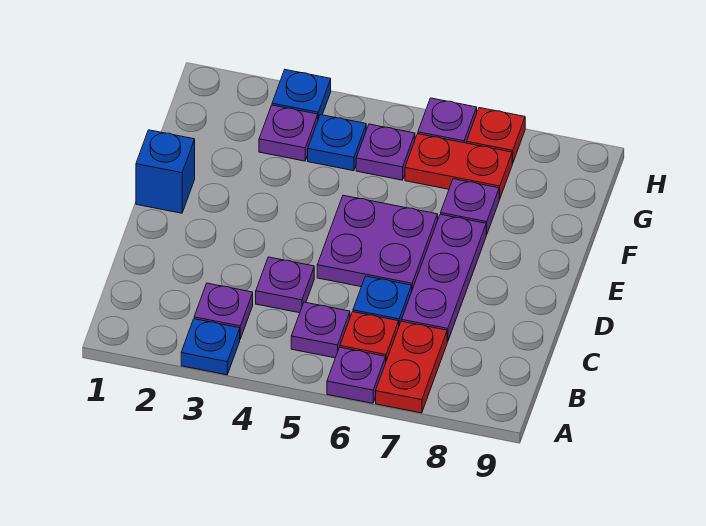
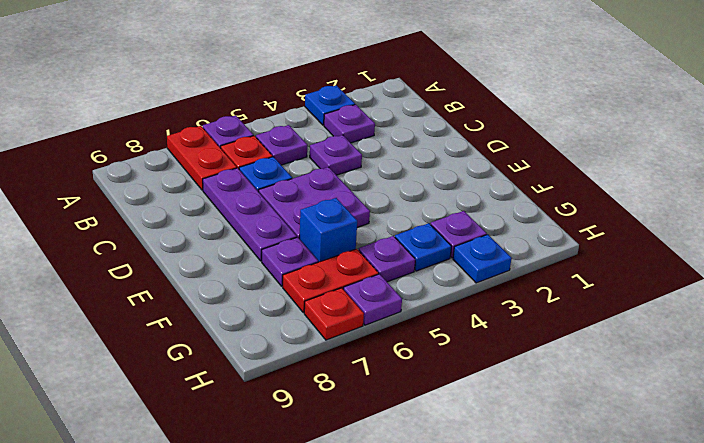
blue 1x1 brick [136,130,195,213] -> blue 1x1 brick moved to [300,198,357,262]

